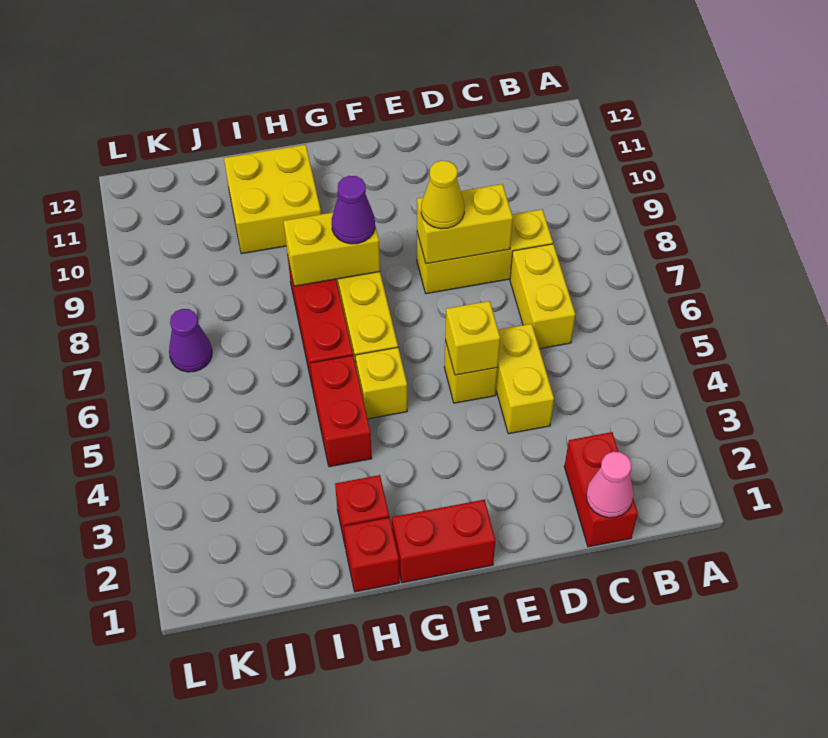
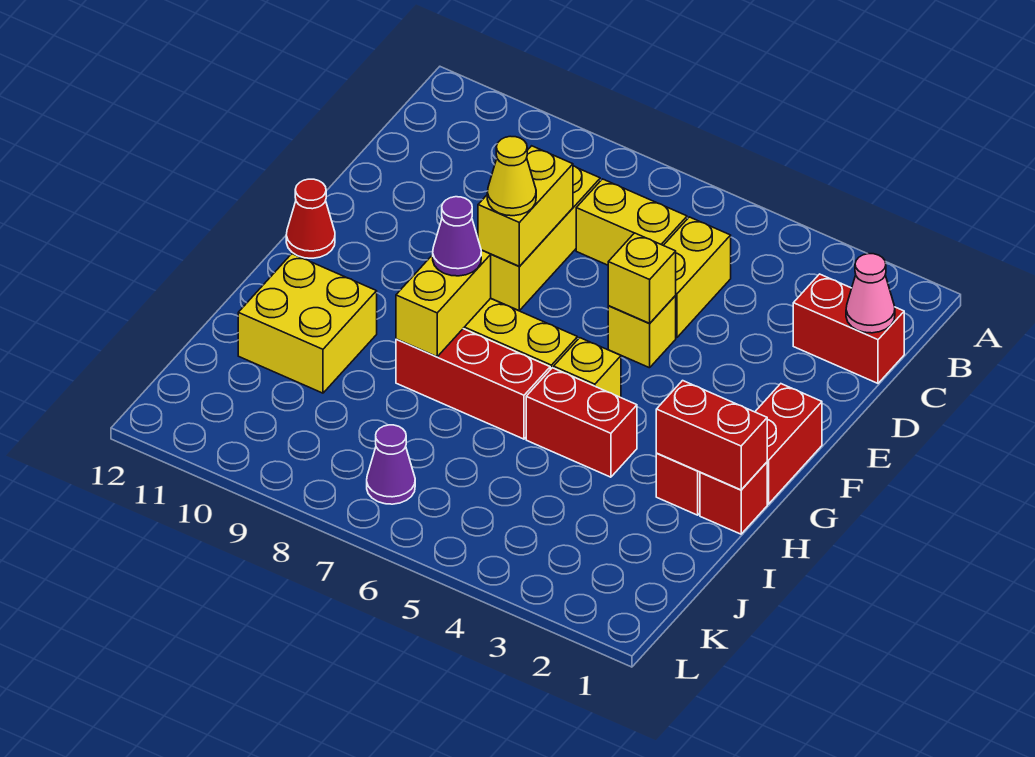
yellow 1x2 brick [496,324,554,434] -> yellow 1x2 brick turned to [664,217,731,338]
none -> red 1x1 cone [286,179,335,258]
none -> red 1x2 brick [656,381,767,490]

